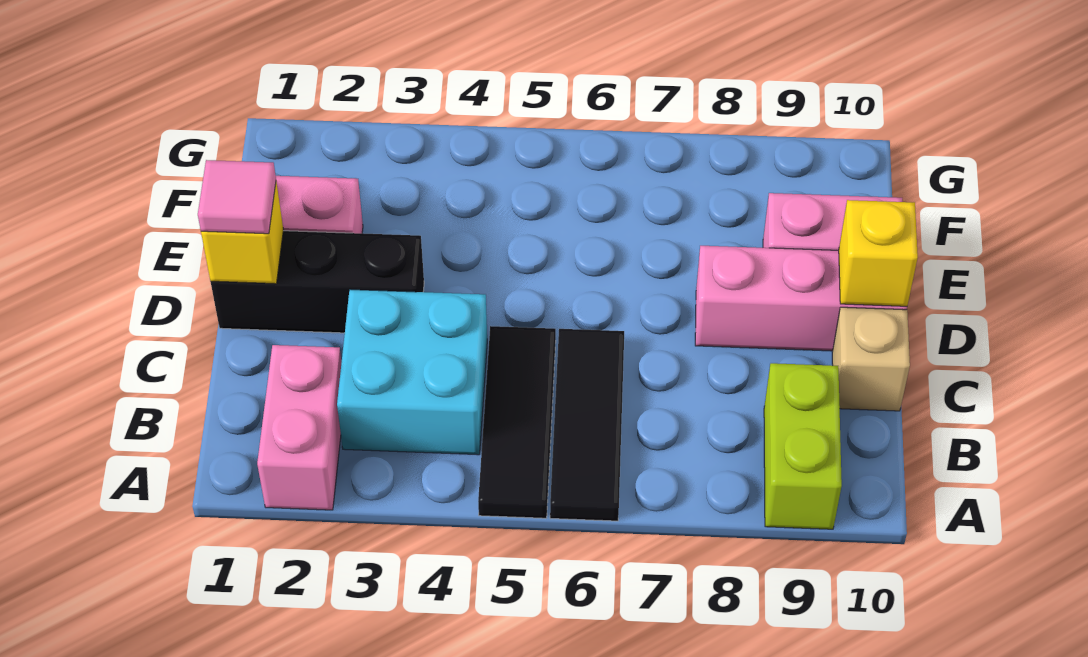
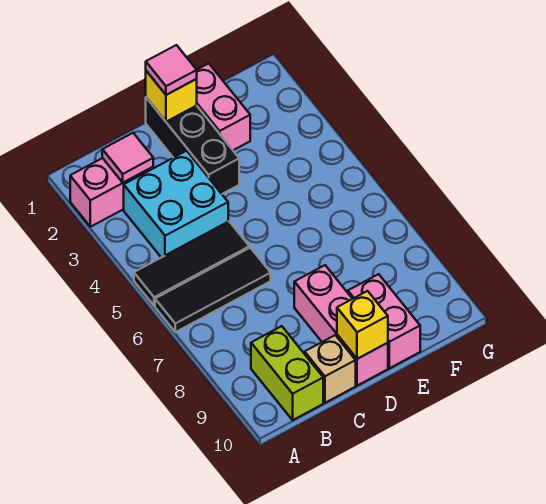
lime 1x2 brick [764,363,842,529] -> lime 1x2 brick turned to [251,326,323,420]
none -> pink 1x1 tile [102,133,153,183]

